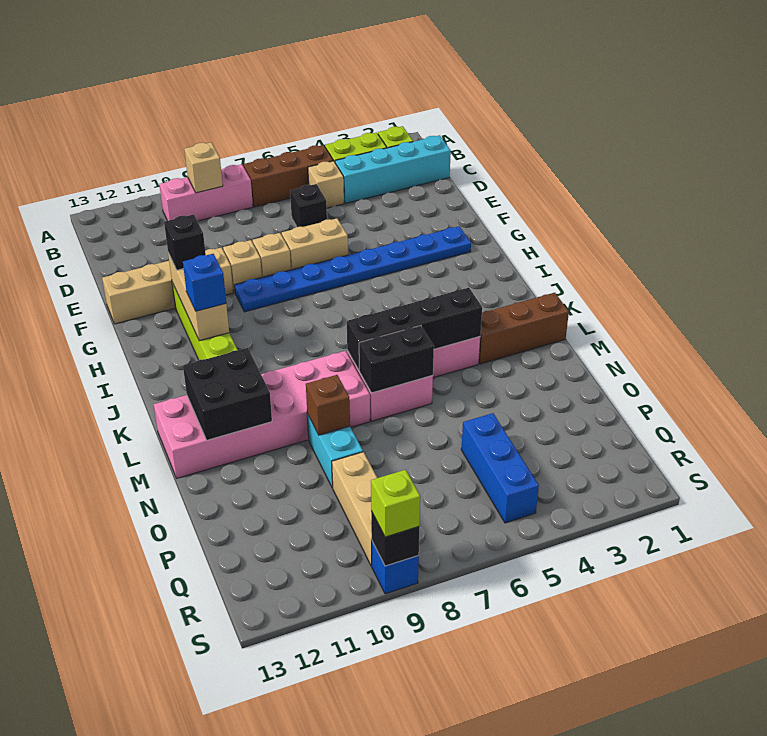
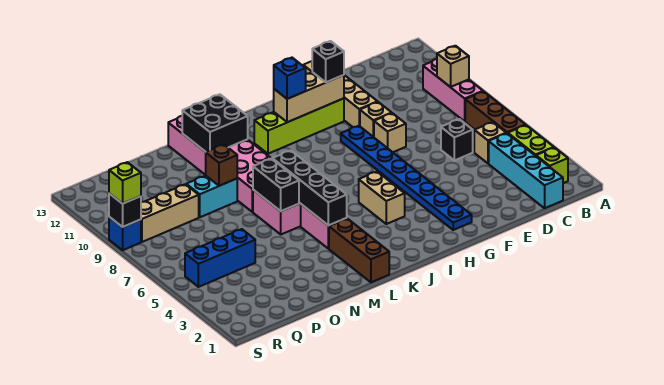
tan 1x2 brick [282,218,348,270] -> tan 1x2 brick moved to [359,172,405,224]

